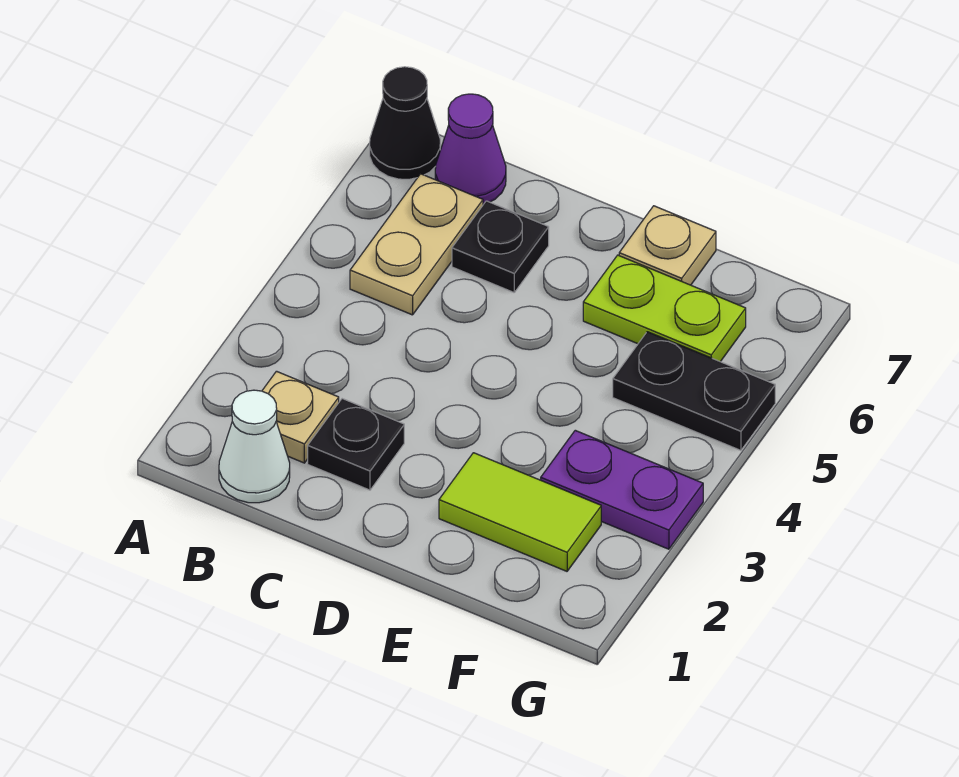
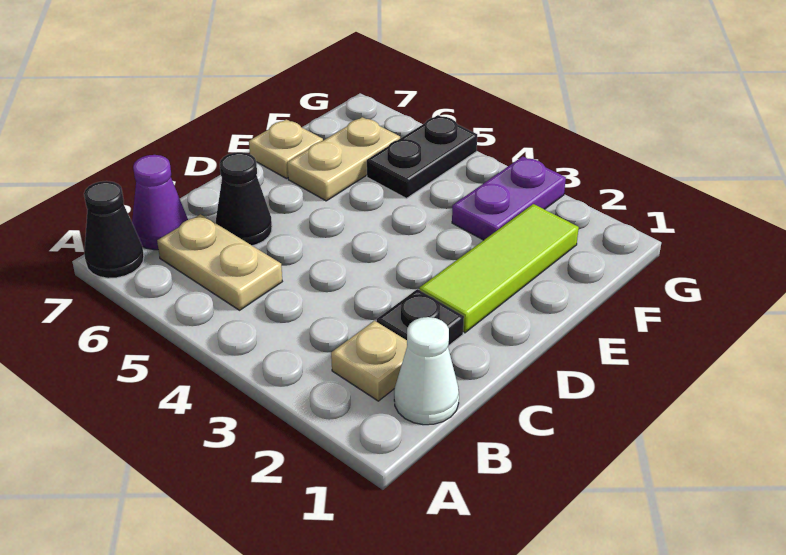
black 1x1 plate [452,201,549,292] -> black 1x1 cone [216,152,272,246]
lime 1x2 tile [439,453,601,571] -> lime 1x3 tile [419,204,579,333]
lime 1x2 plate [583,255,746,362] -> tan 1x2 plate [287,117,400,201]

